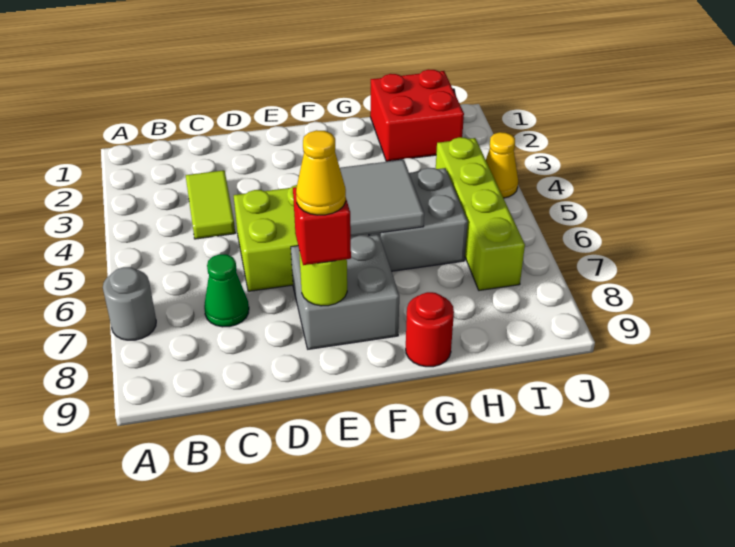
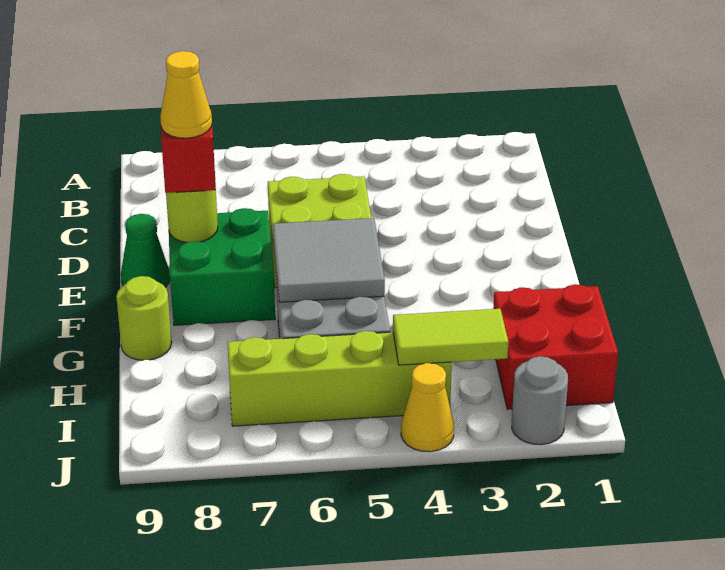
grey 1x1 round brick [103,267,156,340] -> grey 1x1 round brick moved to [512,356,568,445]
lime 1x2 tile [186,170,235,239] -> lime 1x2 tile moved to [393,309,508,365]
green 1x1 cone [204,254,249,327] -> green 1x1 cone moved to [121,214,170,288]
grey 2x2 brick [291,235,399,349] -> green 2x2 brick [169,208,275,325]
red 1x1 round brick [406,292,454,367] -> lime 1x1 round brick [116,276,172,360]

